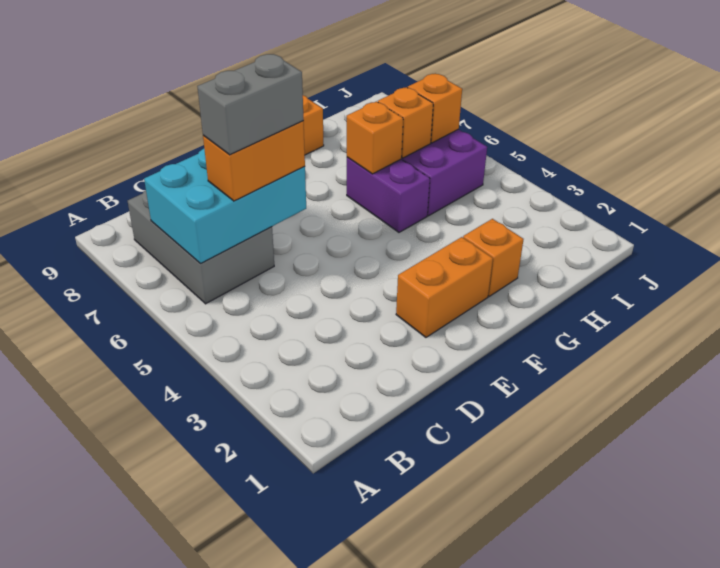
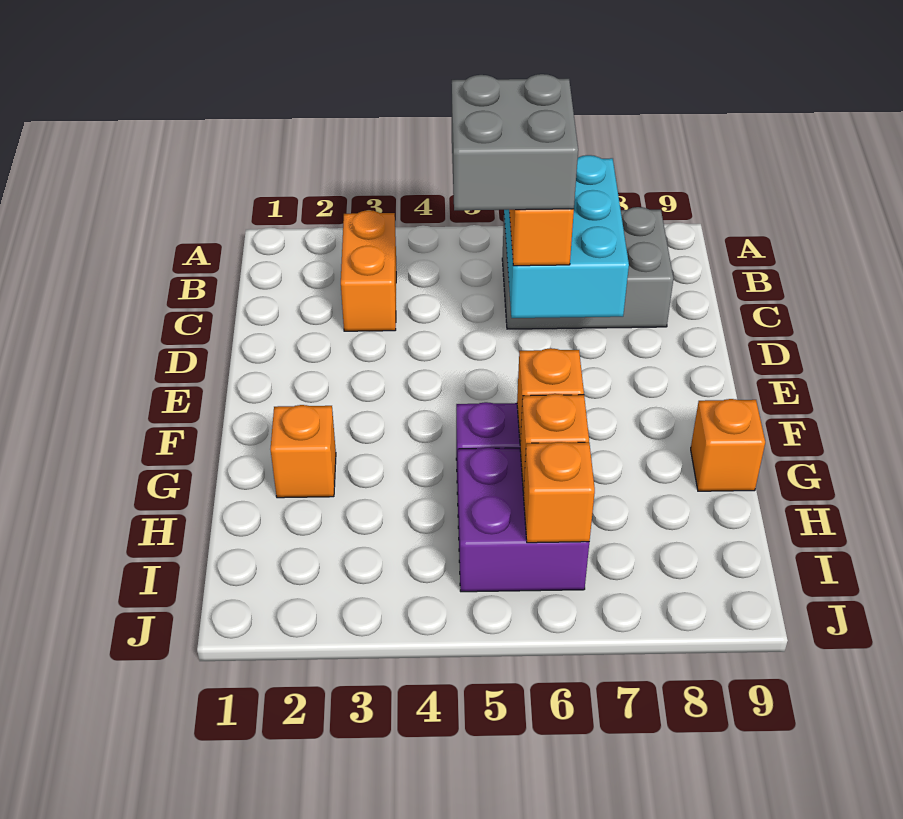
grey 1x2 brick [197,54,304,155] -> grey 2x2 brick [452,74,578,210]
orange 1x2 brick [396,237,493,337] -> orange 1x2 brick moved to [341,210,396,331]

